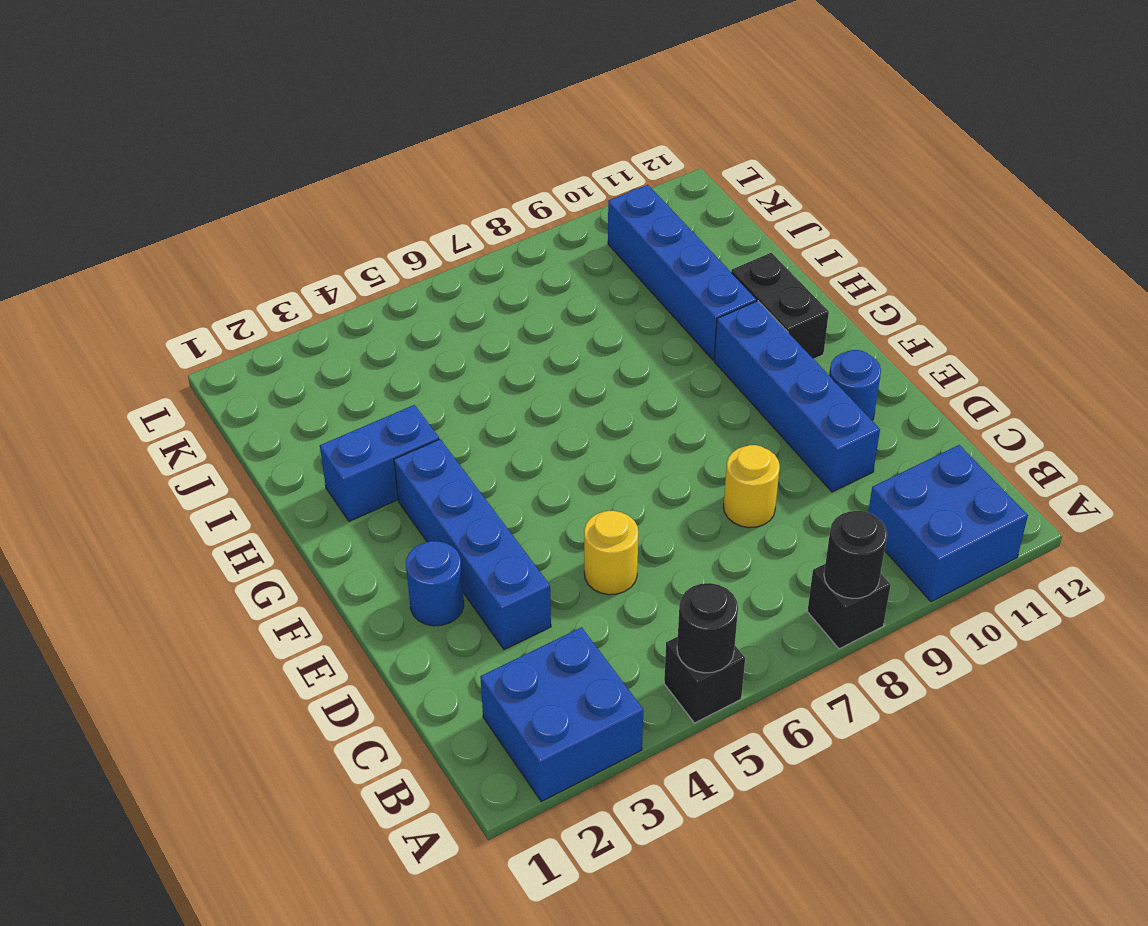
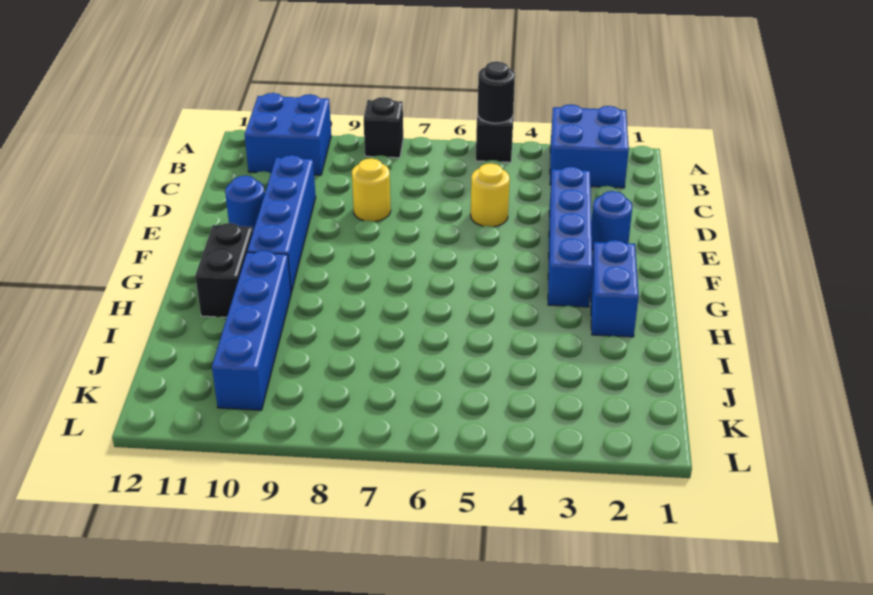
black 1x1 round brick [824,511,887,599] -> none
blue 1x2 brick [320,405,439,521] -> blue 1x2 brick turned to [591,240,639,337]

